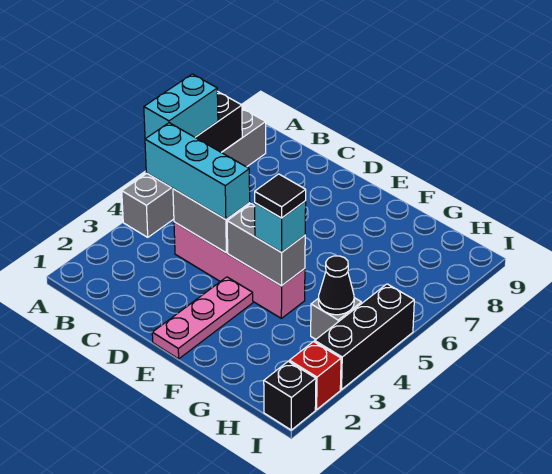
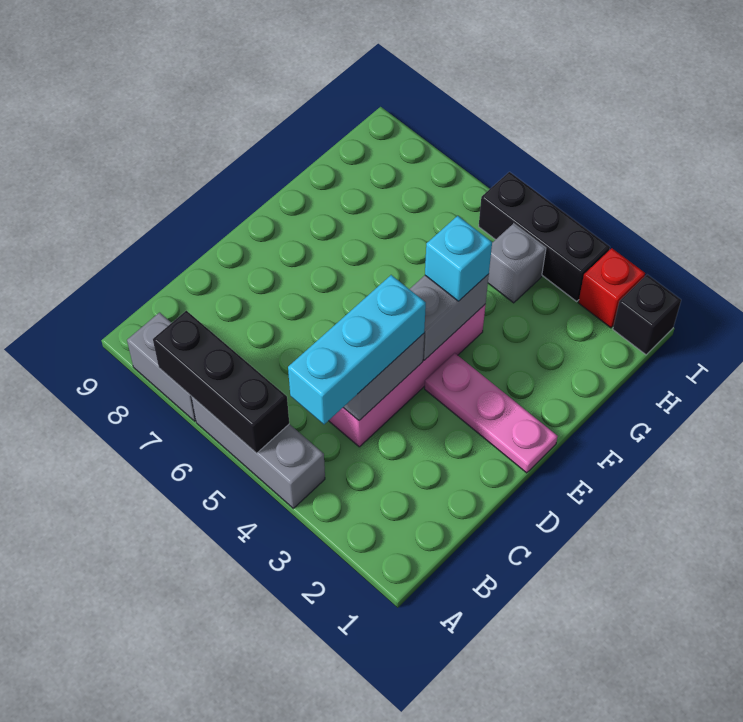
cyan 1x2 brick [144,74,218,139] -> none
black 1x1 tile [255,174,306,218] -> none
black 1x1 cone [318,256,354,315] -> none

